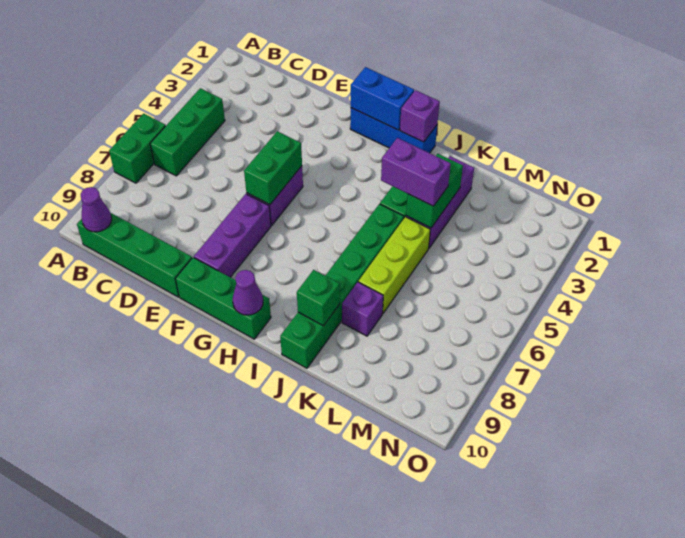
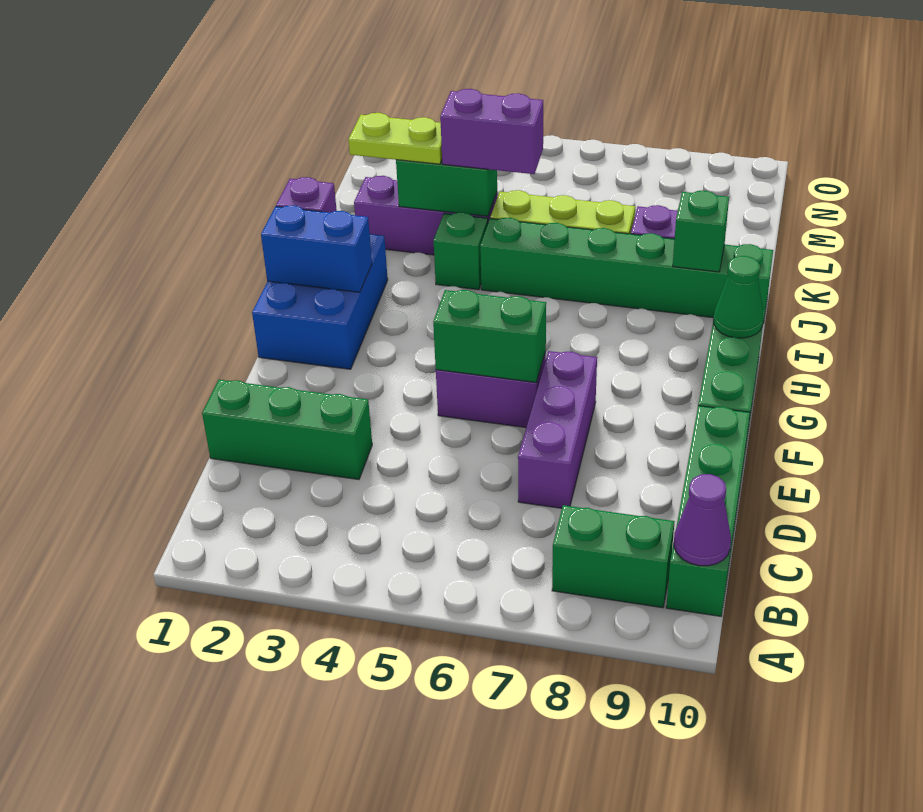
green 1x2 brick [109,114,166,183] -> green 1x2 brick moved to [552,505,675,608]
green 1x3 brick [150,88,225,176] -> green 1x3 brick moved to [202,380,372,480]
purple 1x3 brick [194,194,271,277] -> purple 1x3 brick turned to [518,351,597,508]
blue 1x3 brick [350,108,437,153] -> blue 2x3 brick [252,234,388,369]
blue 1x2 brick [351,67,414,130] -> blue 1x2 brick turned to [261,205,372,292]
purple 1x1 cone [233,270,263,315] -> green 1x1 cone [713,256,763,338]
purple 1x2 brick [381,138,451,206] -> purple 1x2 brick turned to [440,89,543,174]
none -> lime 1x2 plate [349,113,442,164]

